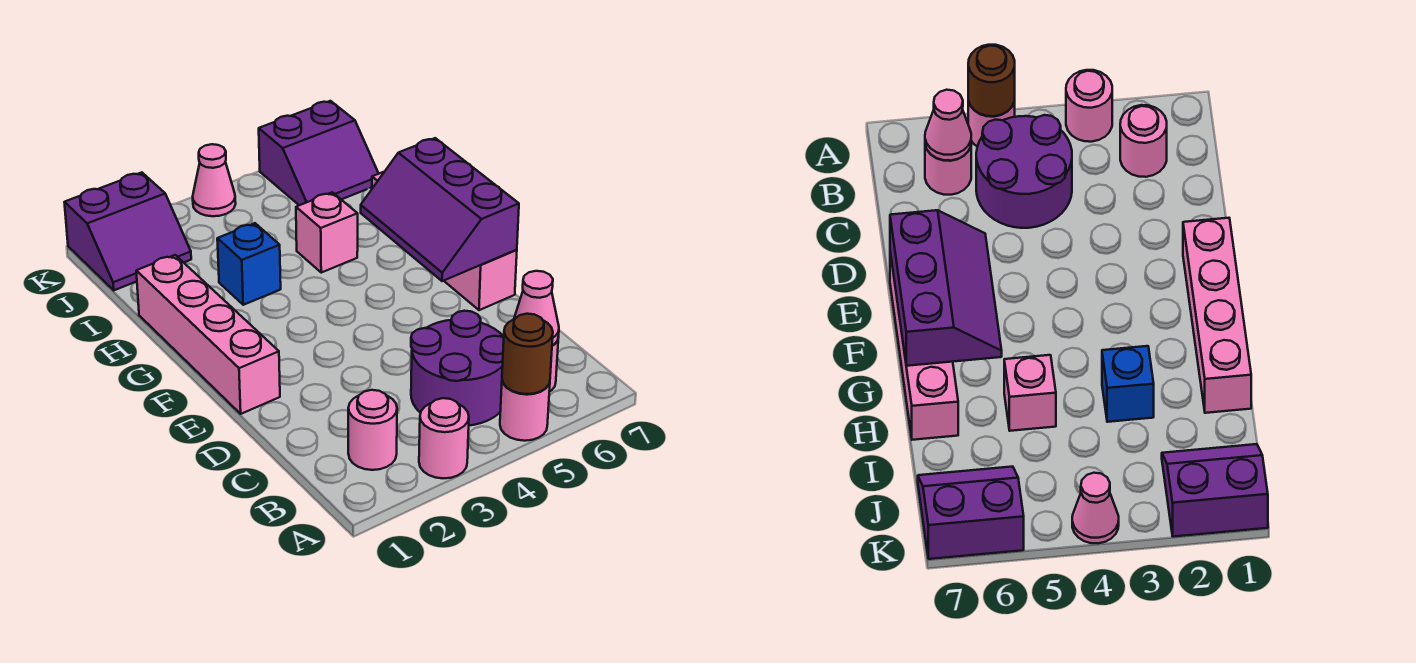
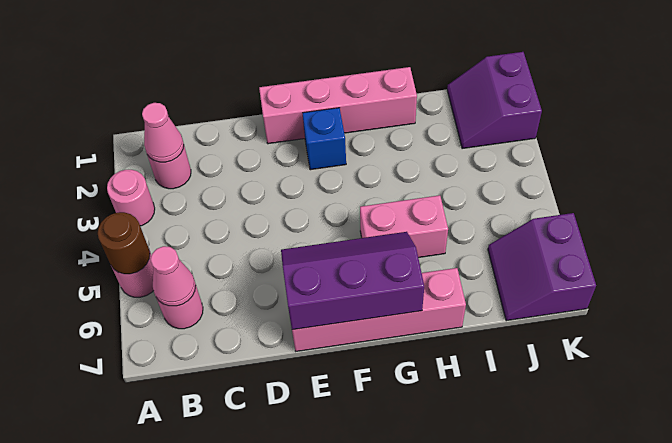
purple 2x2 round brick [411,311,504,426] -> none
blue 1x1 brick [217,223,281,305] -> blue 1x1 brick moved to [303,108,346,170]
pink 1x1 brick [296,192,358,273] -> pink 1x2 brick [360,195,448,258]
pink 1x1 cone [193,144,236,216] -> pink 1x1 cone moved to [142,103,184,162]

